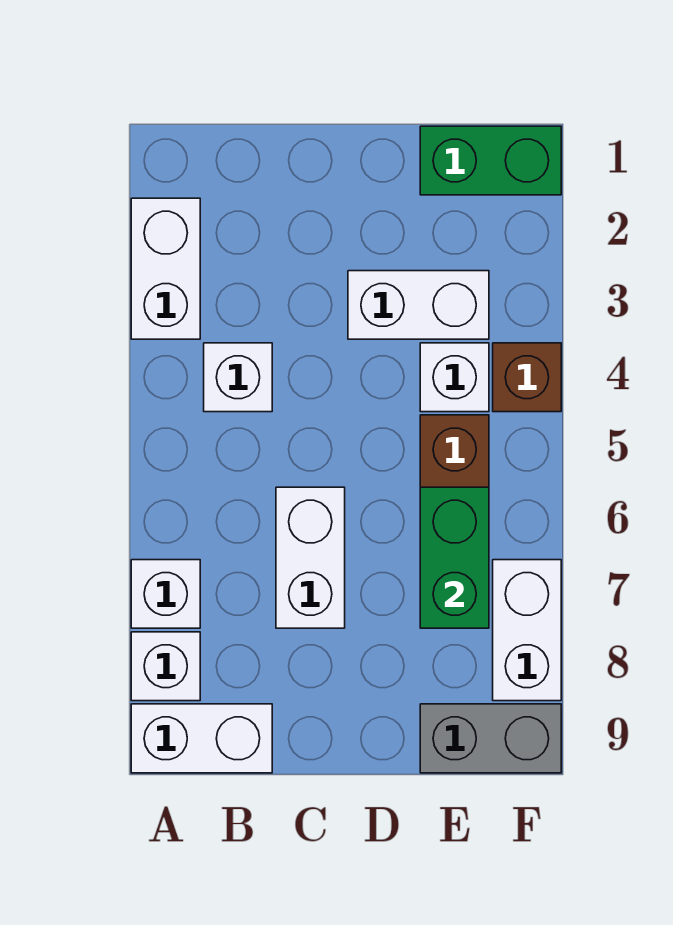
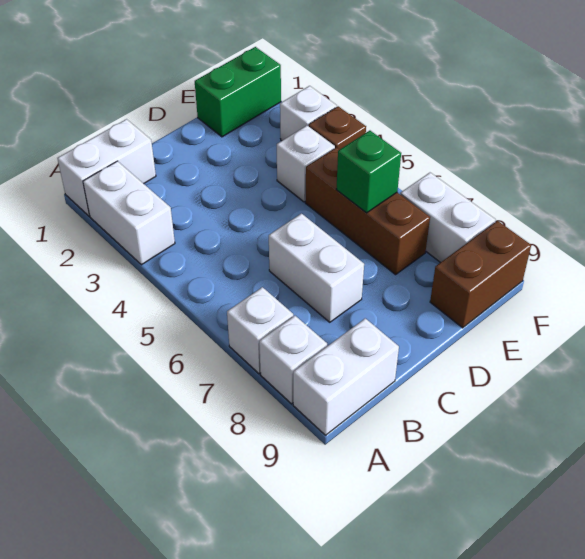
white 1x1 brick [204,343,272,412] -> white 1x1 brick moved to [280,86,337,141]
white 1x2 brick [348,271,489,339] -> white 1x2 brick moved to [57,119,156,216]
green 1x2 brick [420,487,489,628] -> green 1x1 brick [336,131,401,213]
grey 1x2 brick [420,704,561,773] -> brown 1x2 brick [430,221,531,328]

